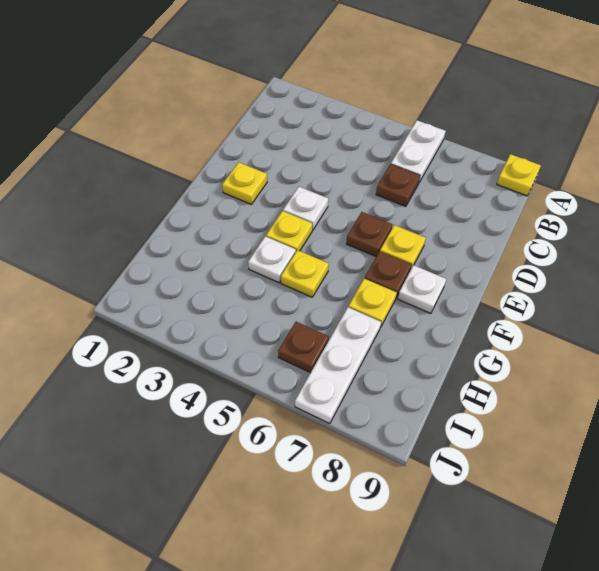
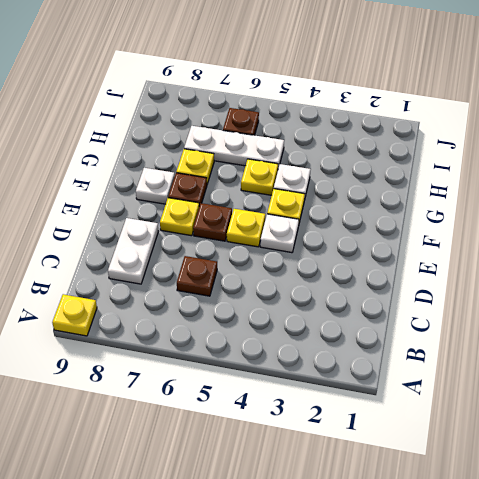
white 1x2 plate [391,120,445,182] -> white 1x2 plate moved to [108,218,159,284]
yellow 1x1 plate [222,162,267,204] -> yellow 1x1 plate moved to [227,209,265,247]
white 1x3 plate [295,307,381,424] -> white 1x3 plate turned to [184,126,284,168]

